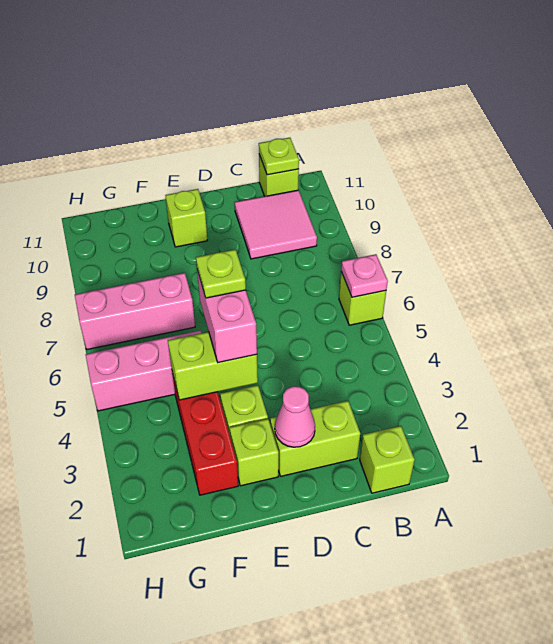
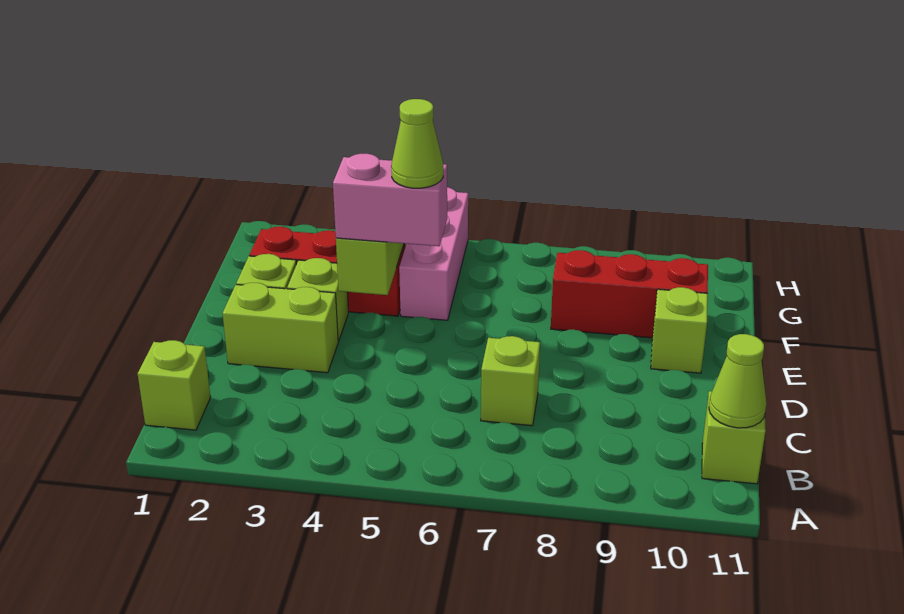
lime 1x1 brick [339,272,386,325] -> lime 1x1 brick moved to [481,336,540,426]
pink 1x1 plate [341,254,388,297] -> none
pink 2x2 tile [235,190,317,259] -> none
lime 1x1 plate [259,138,299,175] -> lime 1x1 cone [709,334,766,428]
lime 1x2 brick [270,401,360,476] -> lime 1x2 brick turned to [223,283,338,373]
pink 1x1 cone [275,386,315,447] -> none
lime 1x1 plate [196,249,246,298] -> lime 1x1 cone [391,99,443,188]
pink 1x3 brick [75,273,195,349] -> none
none -> red 1x3 brick [551,250,708,338]

